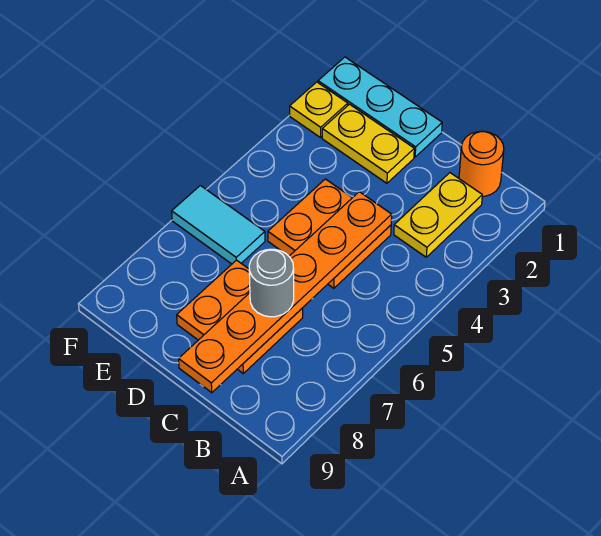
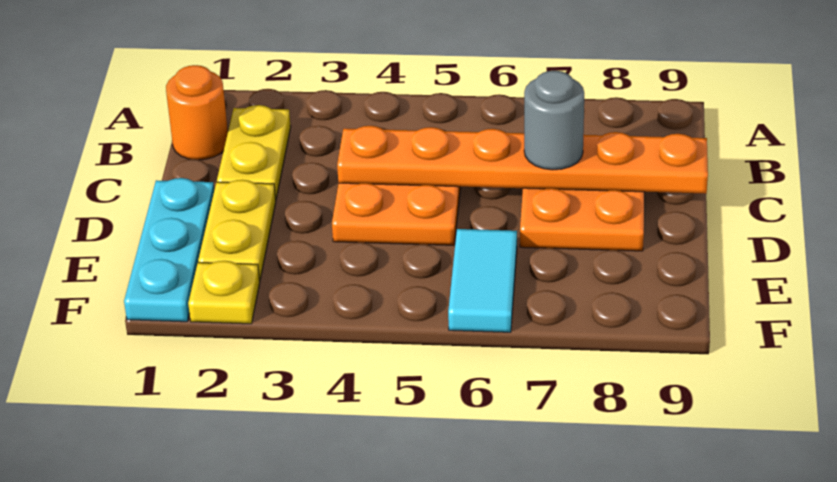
yellow 1x2 plate [394,173,482,257] -> yellow 1x2 plate turned to [217,105,291,199]

